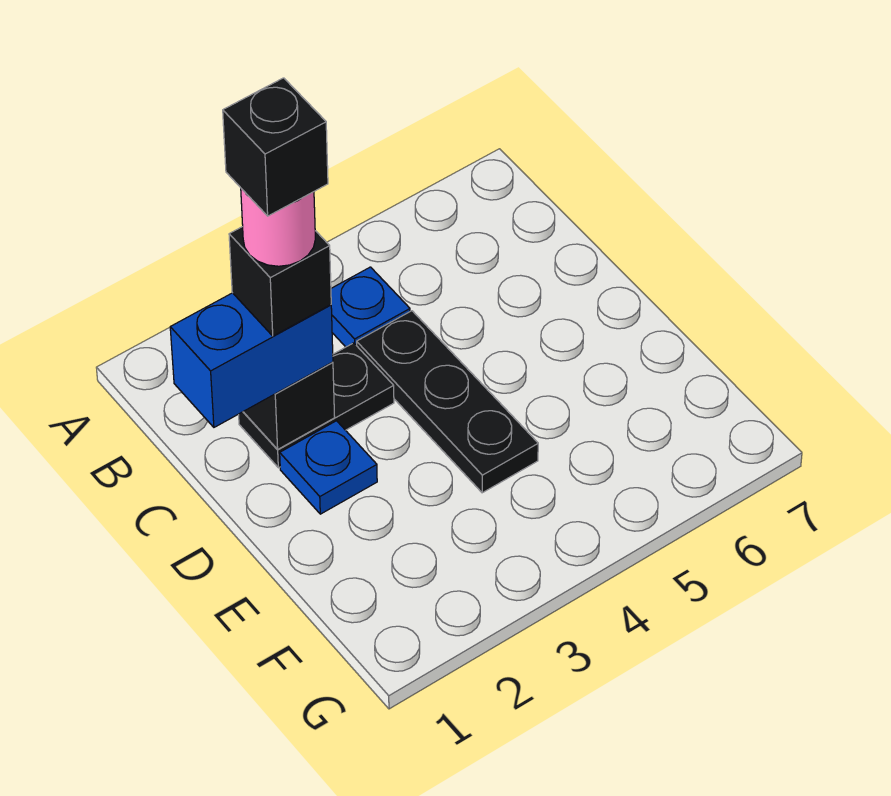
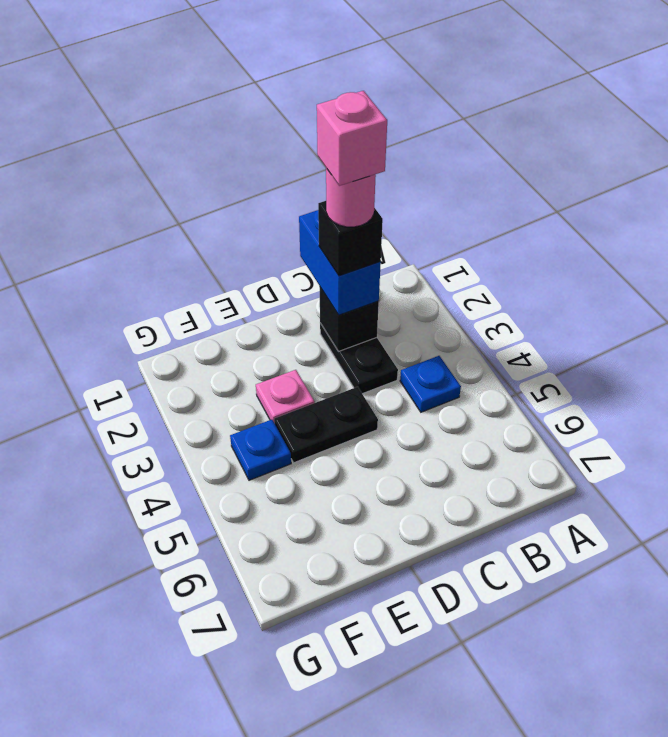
black 1x1 brick [223,78,328,216] -> pink 1x1 brick [317,91,387,186]
black 1x3 plate [357,311,538,493] -> black 1x2 plate [274,387,378,463]
blue 1x1 plate [280,421,377,514] -> blue 1x1 plate moved to [230,420,291,480]
none -> pink 1x1 plate [256,370,315,423]

